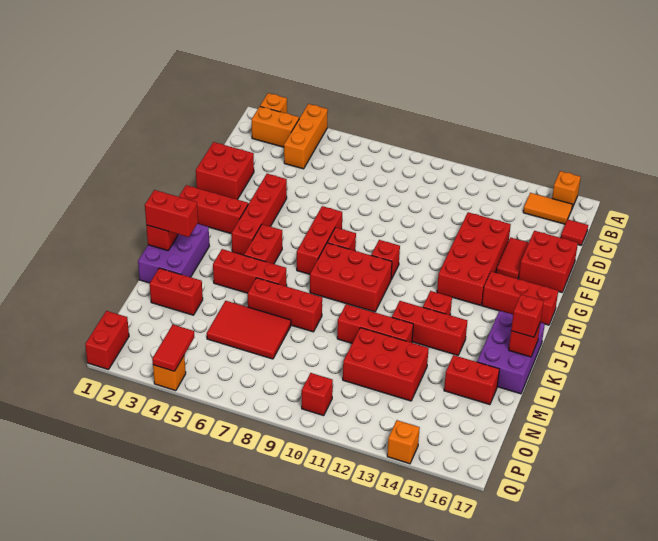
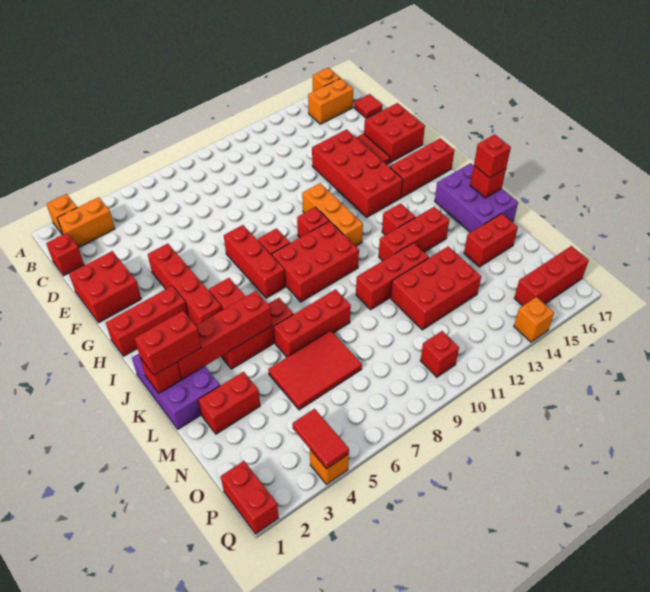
orange 1x3 brick [284,104,328,169] -> orange 1x3 brick moved to [302,183,363,246]
orange 1x2 tile [523,193,573,224] -> orange 1x2 brick [308,78,353,124]
none -> red 1x1 brick [46,233,84,276]
none -> red 1x4 brick [177,291,272,379]
none -> red 1x3 brick [514,246,589,306]

